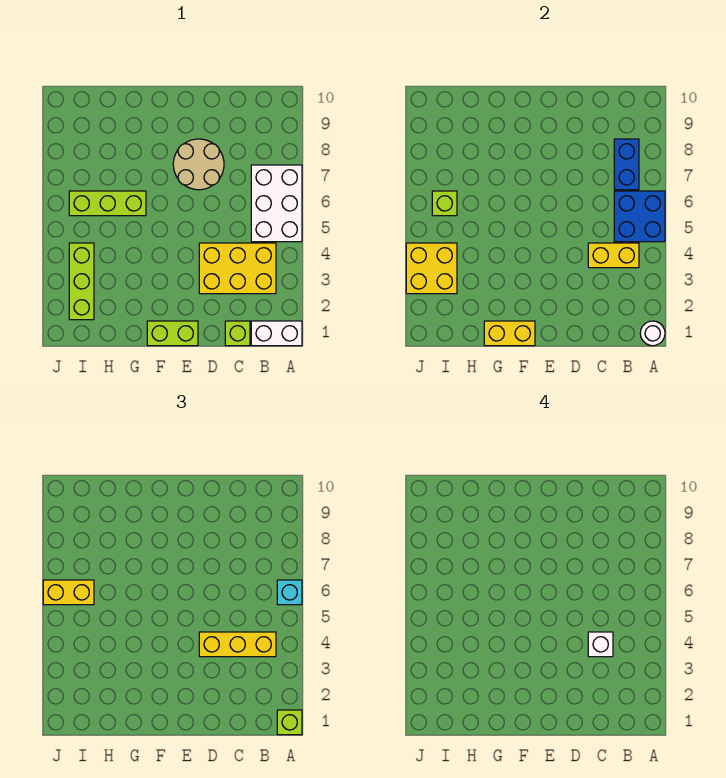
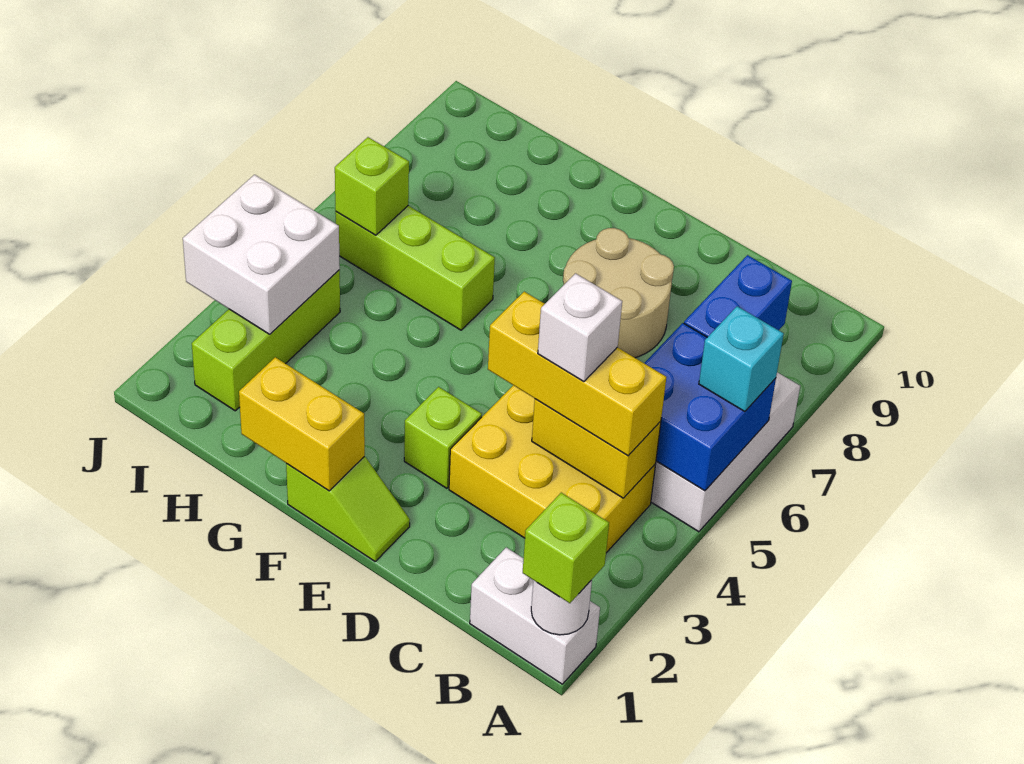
lime 1x1 brick [225,321,250,346] -> lime 1x1 brick moved to [404,387,482,488]
lime 1x2 brick [147,321,198,346] -> lime 1x2 slope [286,457,410,561]
yellow 2x2 brick [406,243,457,294] -> white 2x2 brick [183,175,340,334]
yellow 1x2 brick [43,580,94,605] -> none

